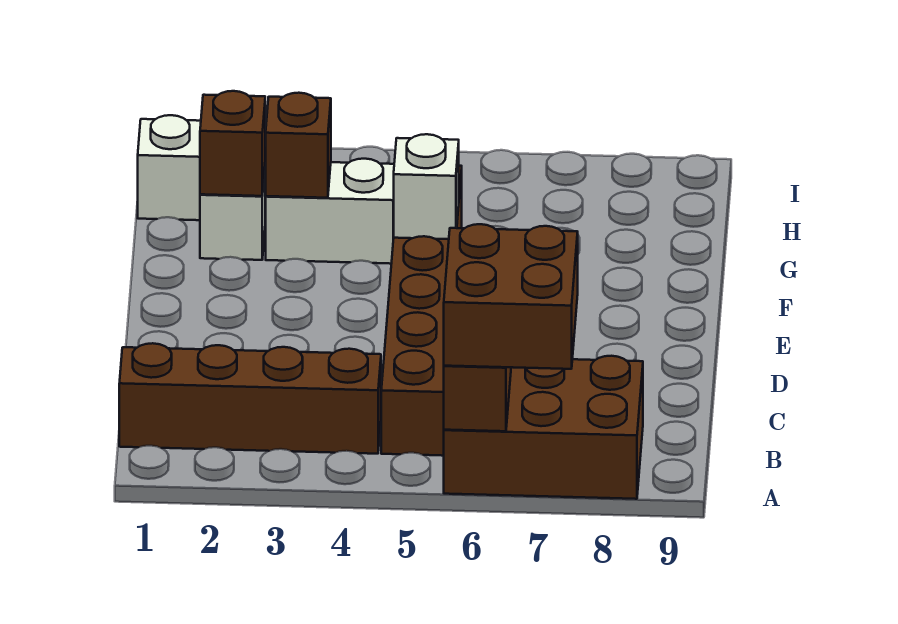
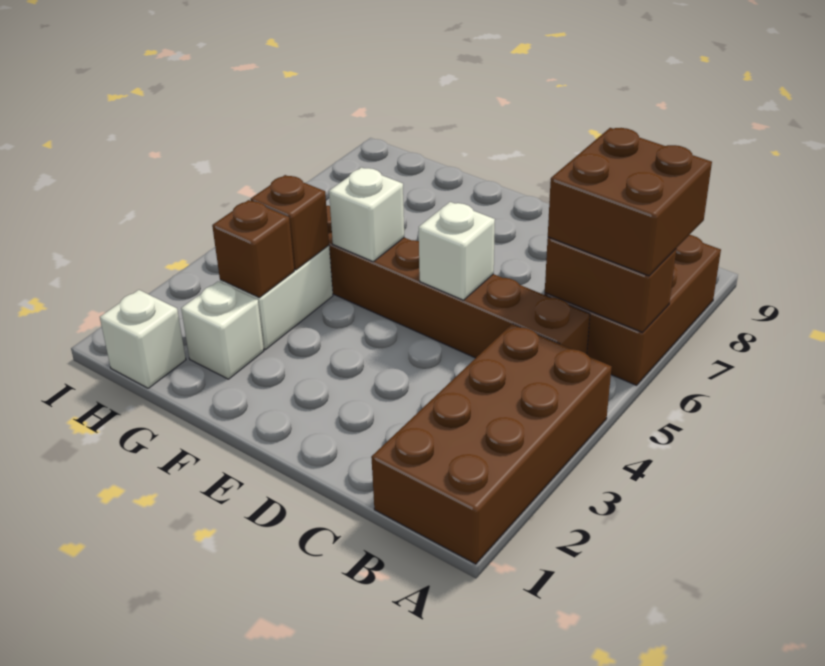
brown 1x4 brick [119,343,381,454] -> brown 2x4 brick [371,324,612,564]
none -> white 1x1 brick [419,202,495,300]
brown 1x1 brick [200,91,265,196] -> brown 1x1 brick moved to [251,175,329,270]

